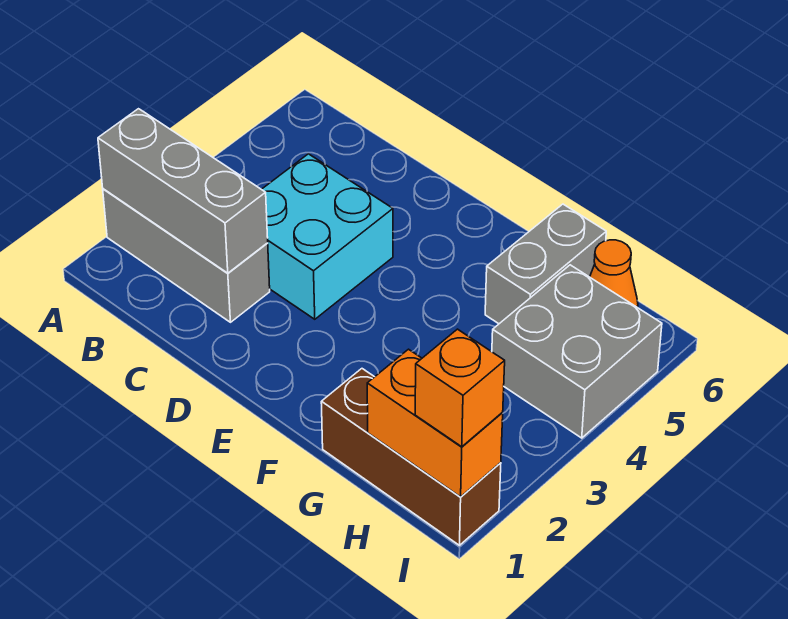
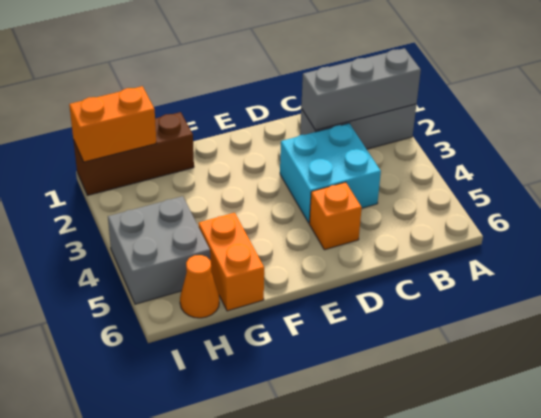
grey 1x2 brick [485,204,606,324] -> orange 1x2 brick [198,213,264,311]
orange 1x1 brick [415,329,505,447] -> orange 1x1 brick moved to [309,182,362,250]

